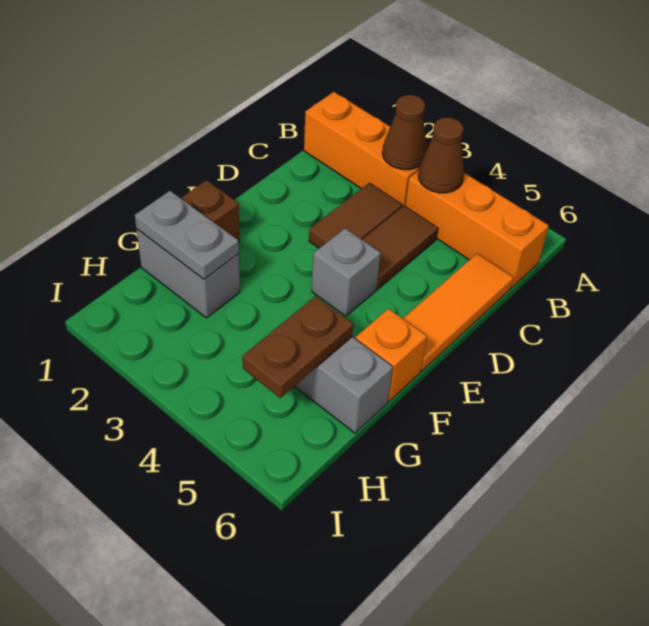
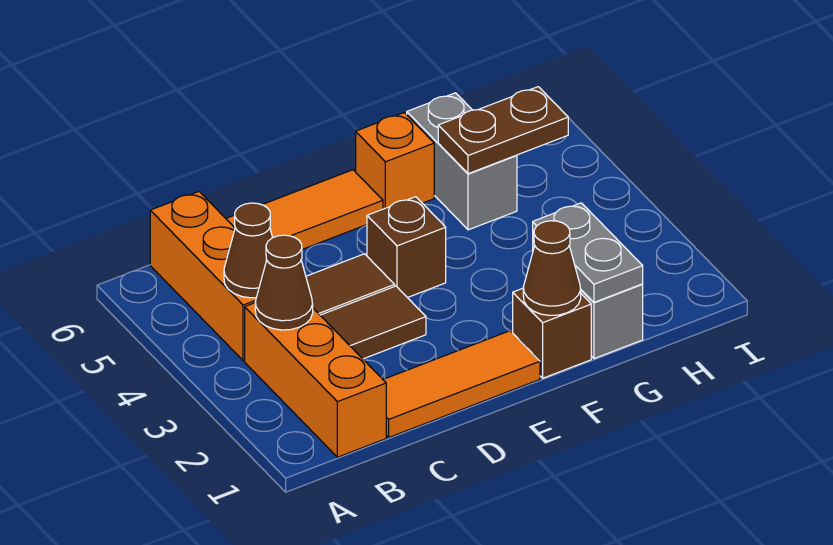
none -> orange 1x3 tile [383,331,540,437]
grey 1x1 brick [312,228,381,316] -> brown 1x1 brick [367,197,446,298]
none -> brown 1x1 cone [523,221,581,315]

